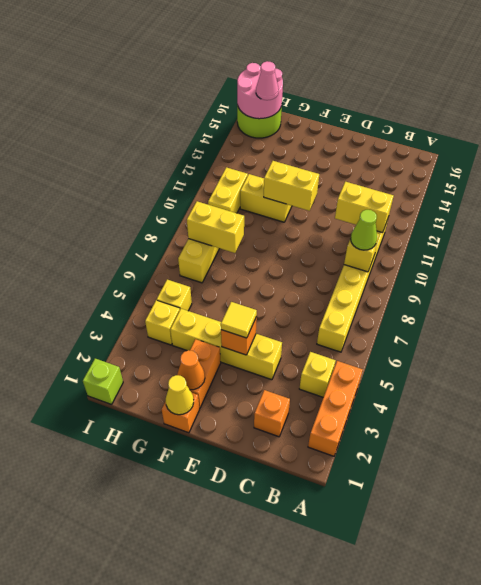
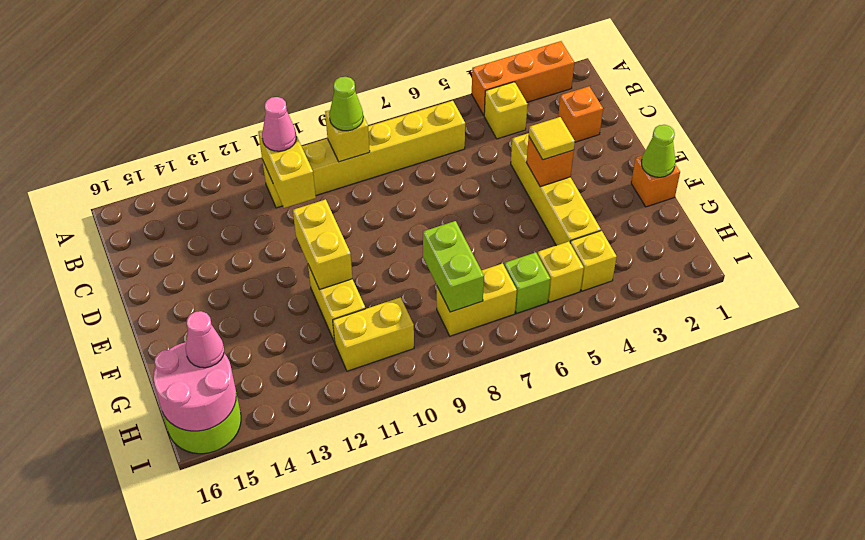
none -> pink 1x1 cone [262,97,297,151]
yellow 1x1 cone [166,375,194,415] -> lime 1x1 cone [642,125,675,177]
orange 1x2 brick [190,339,221,408] -> none
orange 1x1 cone [177,350,205,390] -> none
yellow 1x2 brick [187,201,244,253] -> lime 1x2 brick [423,221,484,312]
lime 1x1 brick [83,359,123,404] -> lime 1x1 brick moved to [504,252,550,313]

